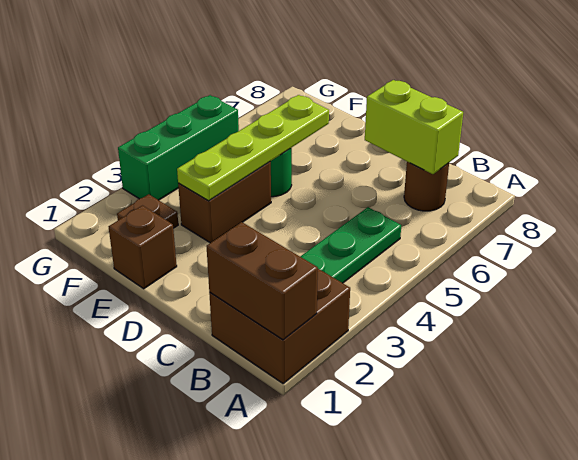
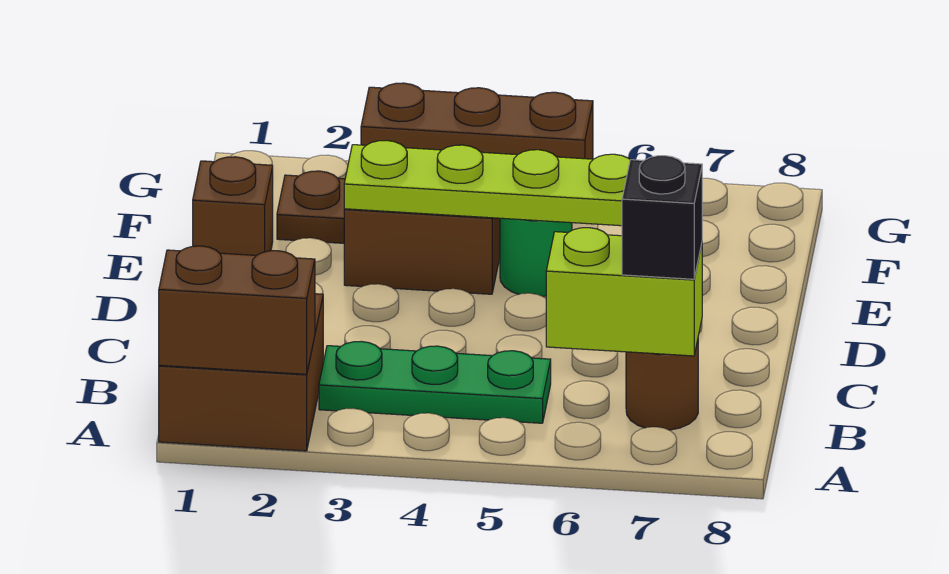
brown 1x2 brick [206,222,318,340] -> brown 1x2 brick turned to [159,246,315,374]
lime 1x2 brick [365,80,463,174] -> lime 1x2 brick turned to [546,228,702,356]
none -> black 1x1 brick [622,156,702,279]
green 1x3 brick [118,95,239,200] -> brown 1x3 brick [361,83,593,159]

